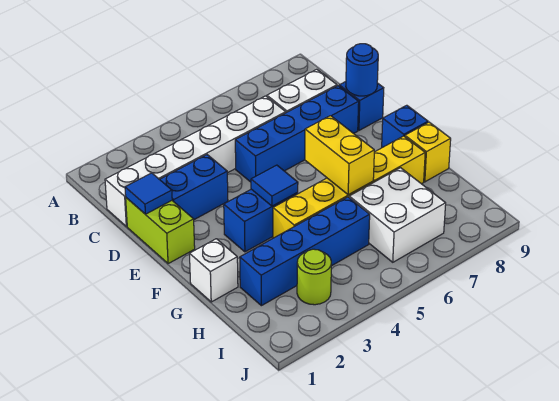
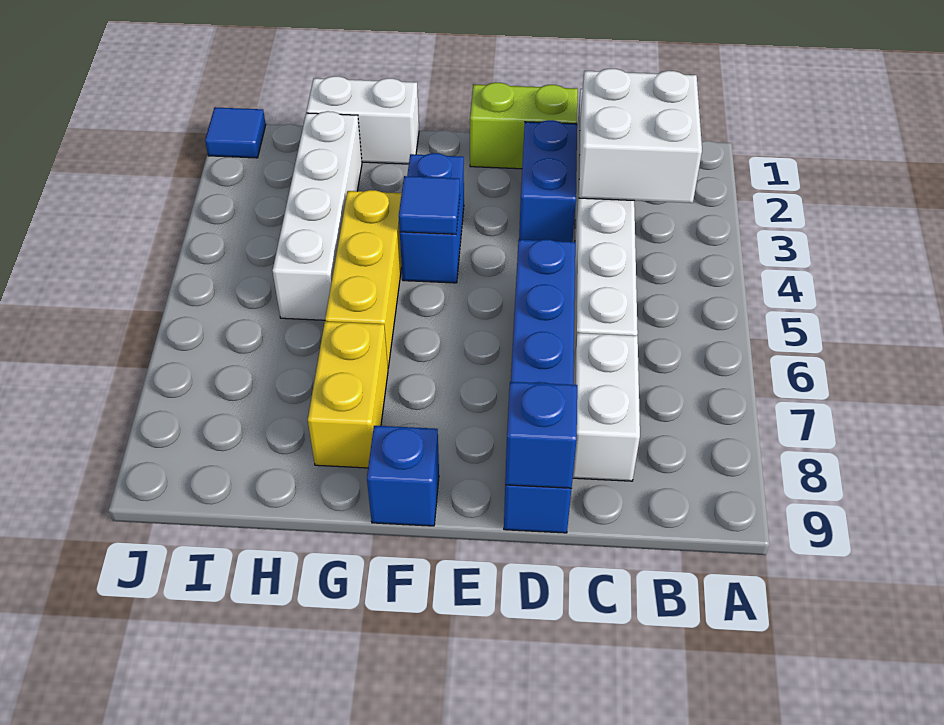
blue 1x1 tile [125,173,172,214] -> blue 1x1 tile moved to [205,107,266,158]
blue 1x1 round brick [346,44,378,96] -> blue 1x1 brick [505,382,577,488]
yellow 1x2 brick [305,116,374,195] -> none
white 1x1 brick [190,239,238,302] -> white 1x2 brick [306,76,419,164]
yellow 1x1 brick [405,122,451,182] -> none
blue 1x4 brick [240,197,370,306] -> white 1x4 brick [272,111,362,320]
white 2x2 brick [349,168,446,262] -> white 2x2 brick moved to [579,69,702,203]
lime 1x1 round brick [297,249,331,305] -> none

